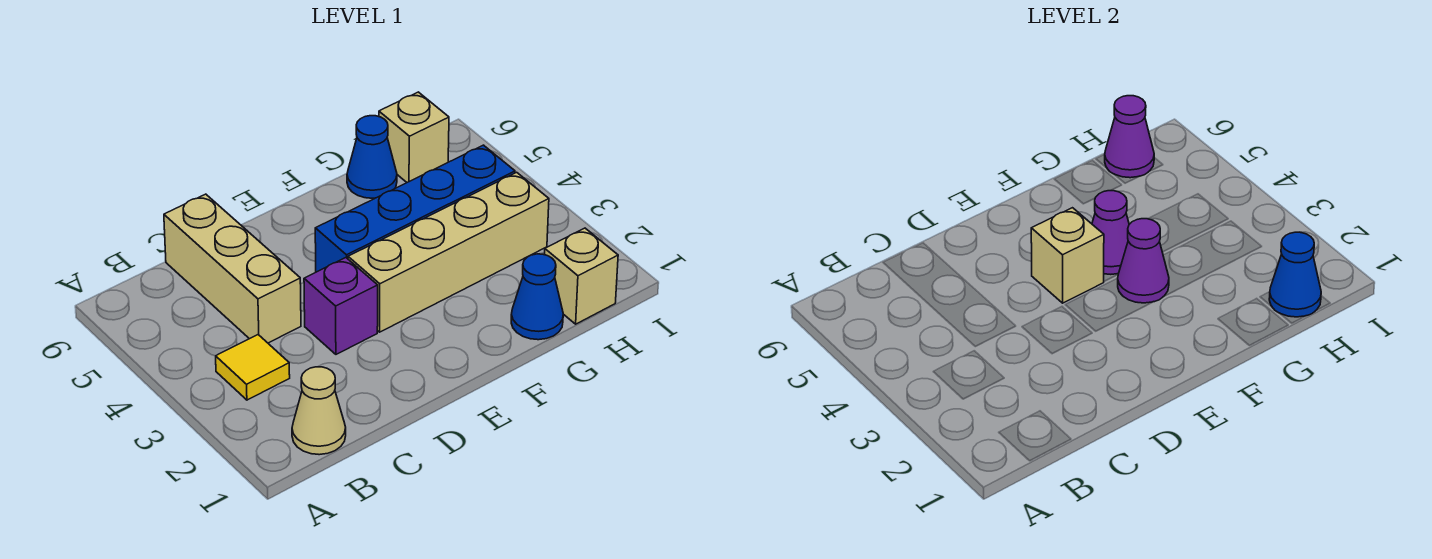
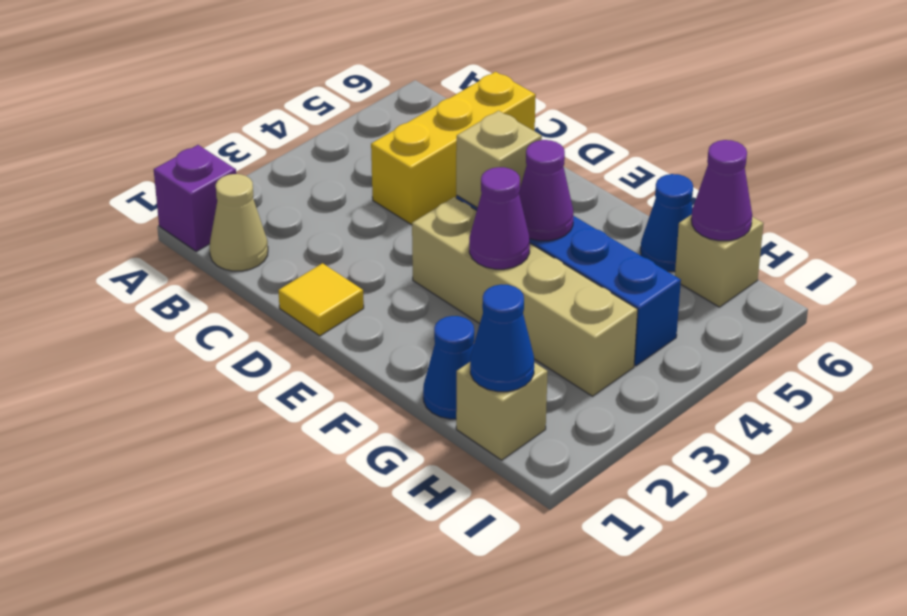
yellow 1x1 tile [216,335,290,400] -> yellow 1x1 tile moved to [278,263,364,336]
tan 1x3 brick [164,194,301,343] -> yellow 1x3 brick [371,72,536,225]
purple 1x1 brick [304,258,378,354] -> purple 1x1 brick moved to [154,145,236,251]

